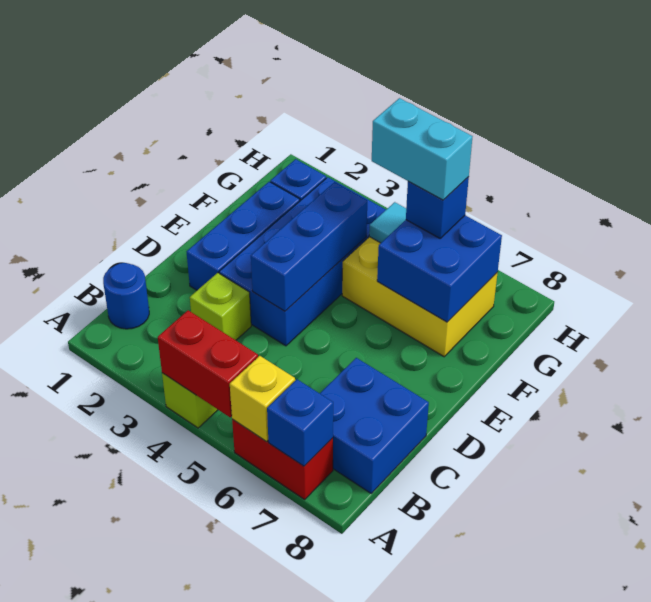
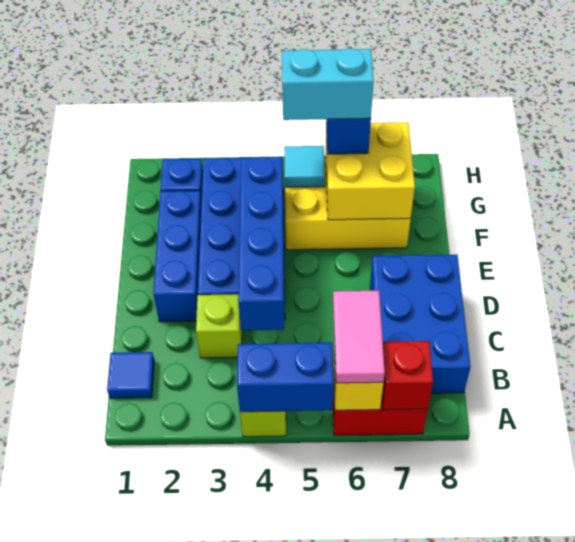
red 1x2 brick [158,310,258,417] -> blue 1x2 brick [237,343,334,412]
none -> pink 1x2 tile [333,291,385,383]
blue 1x1 brick [267,379,333,466] -> red 1x1 brick [382,341,433,410]
blue 1x1 round brick [103,263,149,329] -> blue 1x1 tile [107,352,154,398]
blue 2x2 brick [320,358,429,493] -> blue 2x3 brick [370,255,471,393]
blue 1x3 brick [251,182,367,311] -> blue 1x4 brick [238,157,284,330]
blue 2x2 brick [377,215,502,322] -> yellow 2x2 brick [325,122,415,220]

